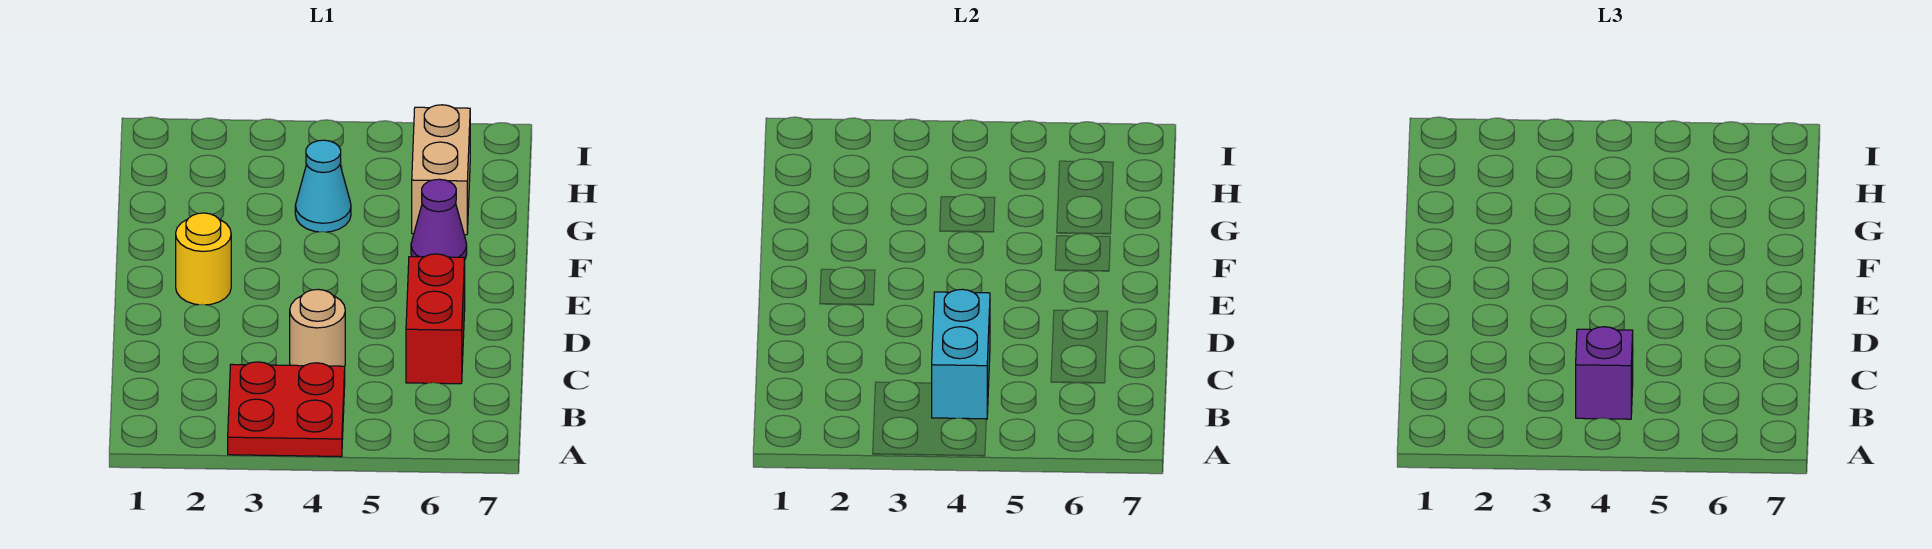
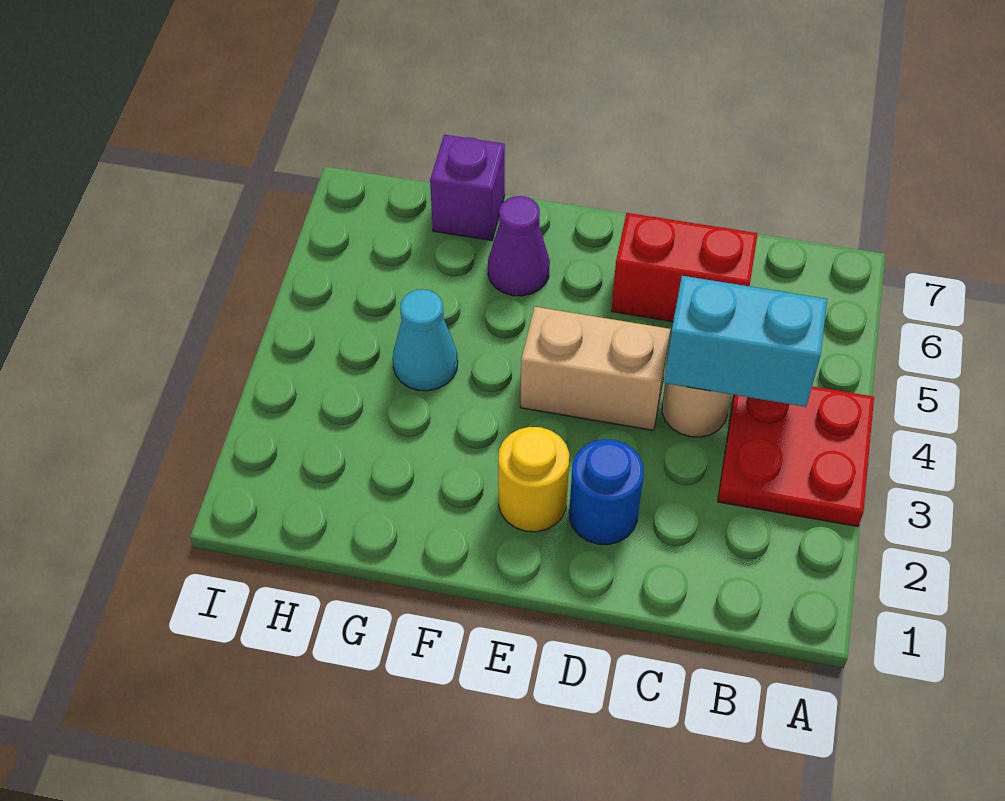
purple 1x1 brick [1576,327,1633,419] -> purple 1x1 brick moved to [430,135,505,241]
none -> blue 1x1 round brick [569,439,643,545]
tan 1x2 brick [412,105,470,235] -> tan 1x2 brick moved to [520,307,670,431]

